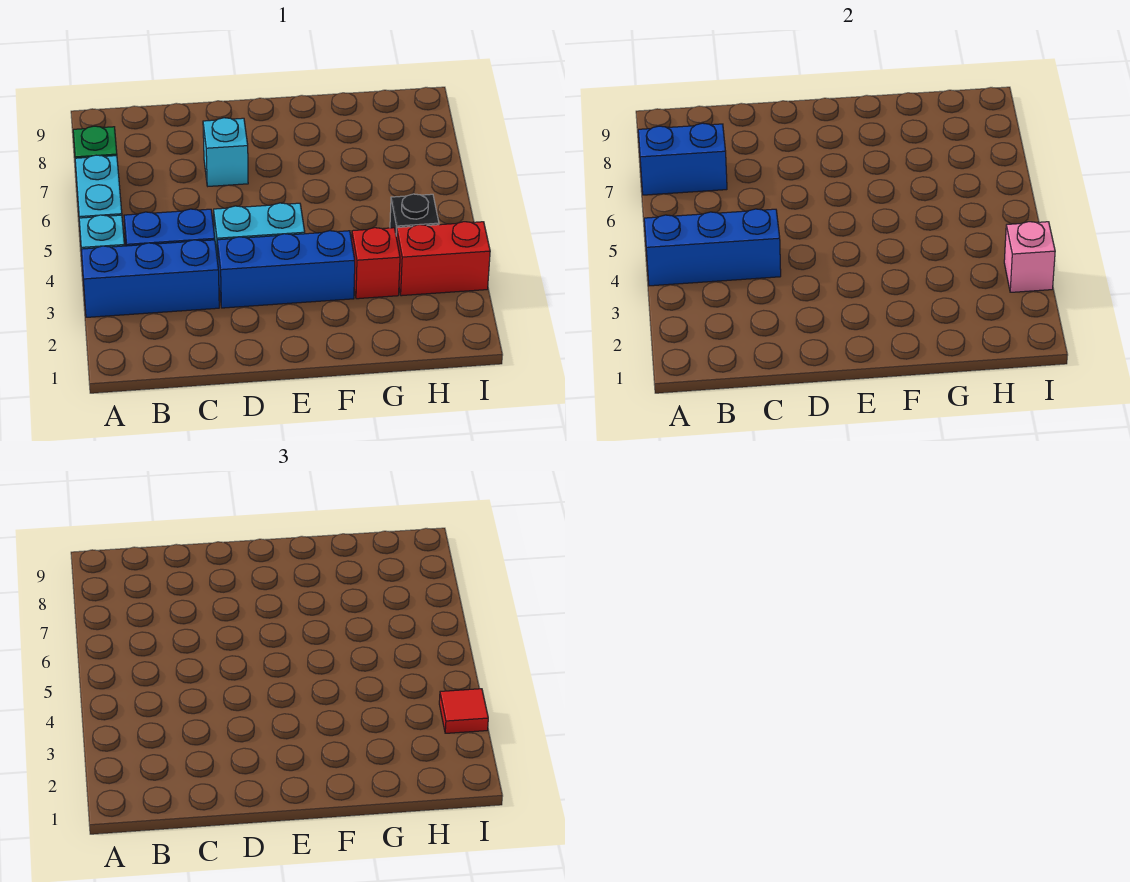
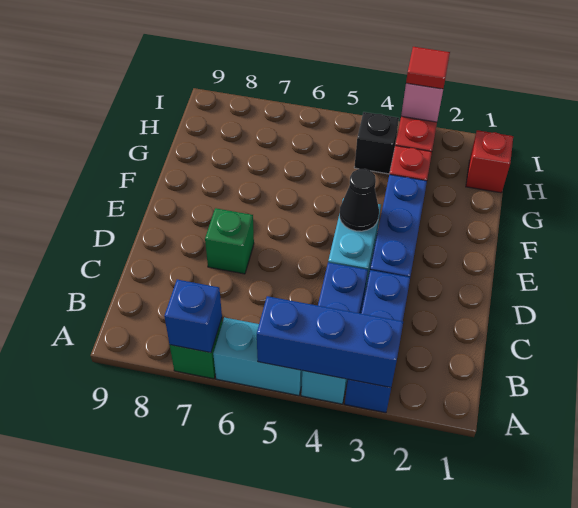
blue 1x3 brick [644,209,781,286] -> blue 1x3 brick turned to [257,296,403,387]
blue 1x2 brick [638,123,727,195] -> blue 1x1 brick [164,280,222,353]
cyan 1x1 brick [203,118,248,186] -> green 1x1 brick [205,208,254,274]
none -> black 1x1 cone [340,169,379,231]
none -> red 1x1 brick [466,130,513,193]

